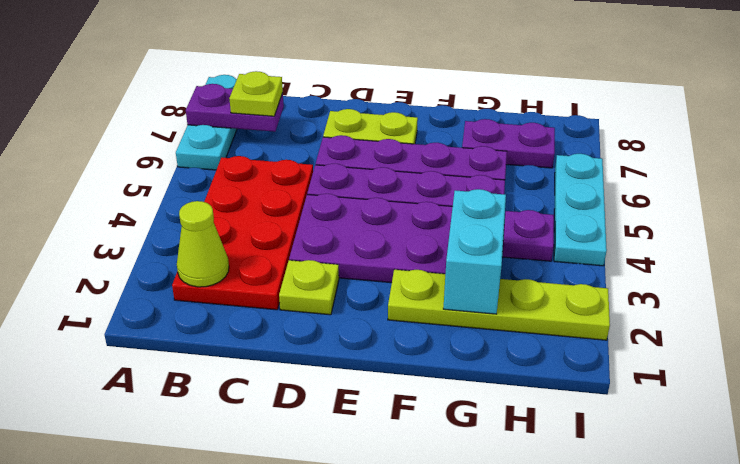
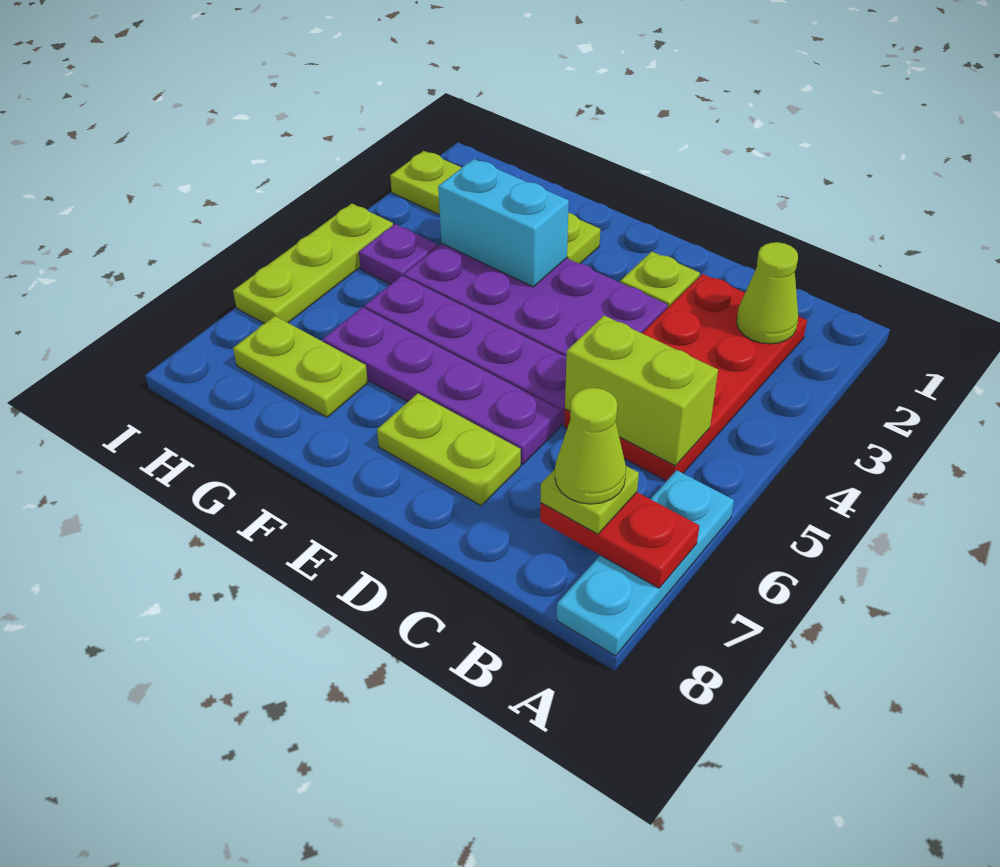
purple 1x2 plate [186,84,284,132] -> red 1x2 plate [540,492,699,588]
none -> lime 1x2 brick [565,316,718,466]
none -> lime 1x1 cone [555,388,626,504]
cyan 1x2 brick [443,189,506,314] -> cyan 1x2 brick turned to [438,159,569,287]
purple 1x2 plate [462,119,555,168] -> lime 1x2 plate [233,316,368,417]
cyan 1x3 plate [554,154,607,266] -> lime 1x3 plate [233,204,393,324]

